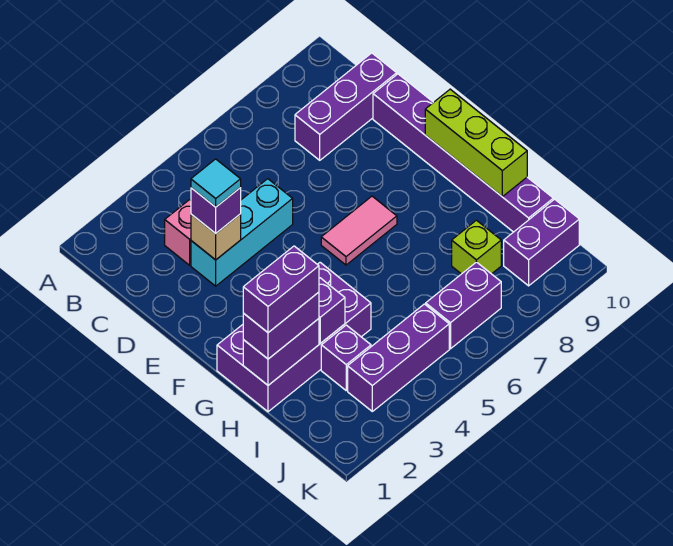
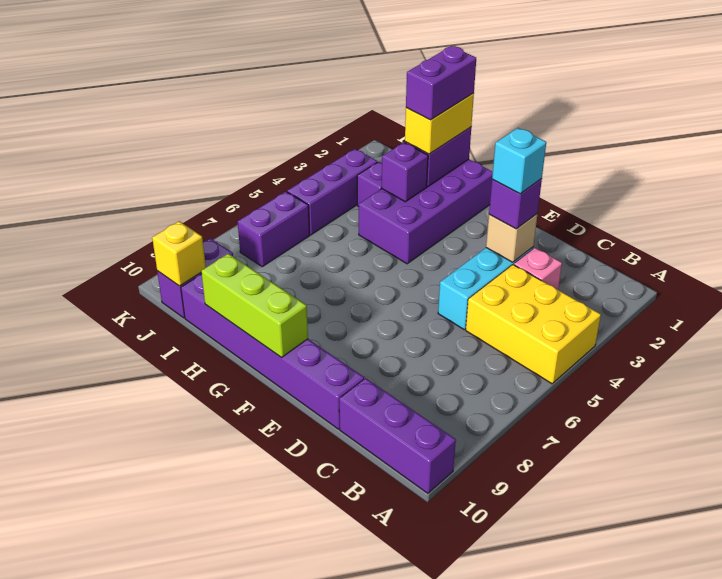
none -> yellow 2x3 brick [466,265,601,384]
purple 1x3 brick [295,53,397,160] -> purple 1x3 brick turned to [339,378,456,493]
cyan 1x1 tile [191,159,241,207] -> cyan 1x1 brick [492,128,546,194]
pink 1x2 tile [321,196,397,265] -> none
purple 1x2 brick [243,292,319,359] -> yellow 1x2 brick [405,93,474,154]
lime 1x1 brick [452,220,501,274] -> none
none -> yellow 1x1 brick [152,221,206,286]

